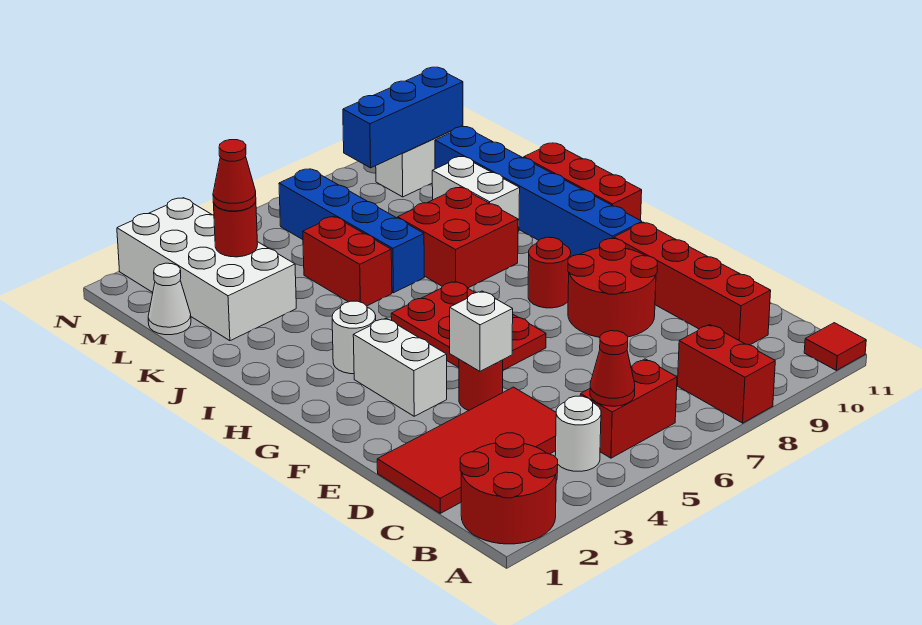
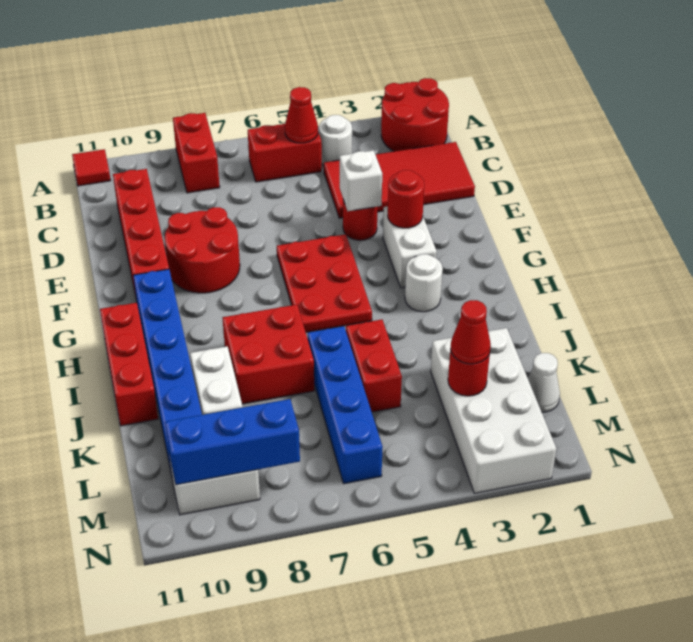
red 1x1 round brick [528,237,571,308] -> red 1x1 round brick moved to [388,170,424,228]

